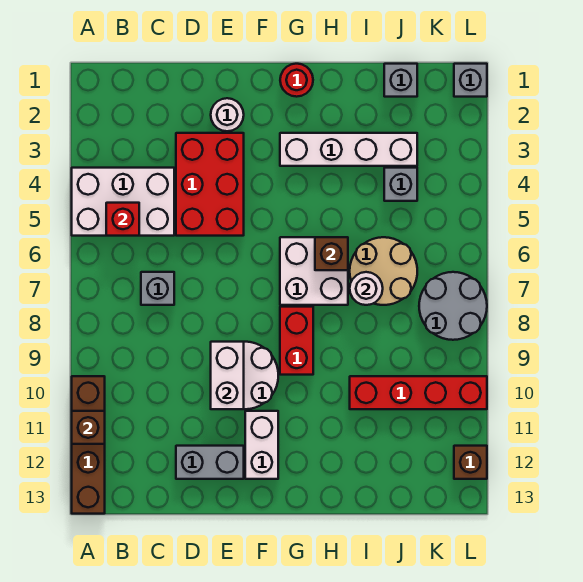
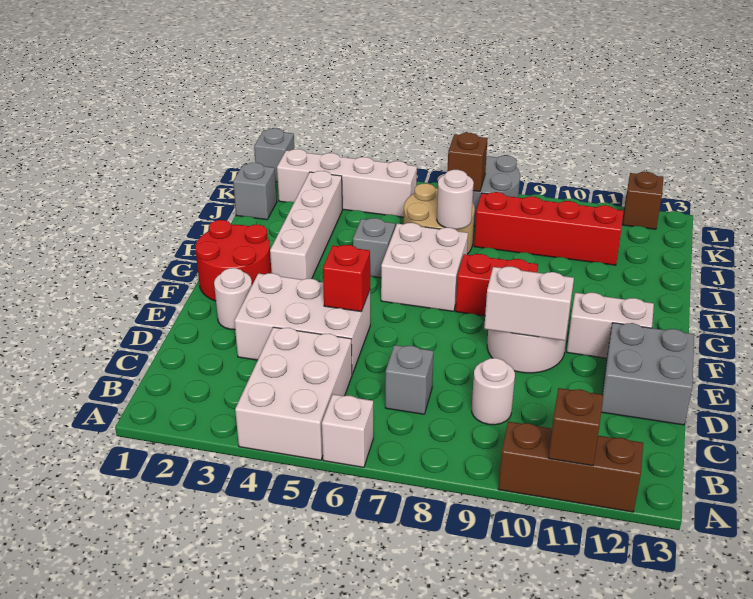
none -> white 1x1 brick [322,394,373,467]
brown 1x4 brick [72,376,105,514] -> brown 1x3 brick [498,422,643,512]
red 1x1 brick [106,203,139,236] -> red 1x1 brick moved to [323,245,370,312]
none -> white 1x1 round brick [472,358,515,425]
red 2x3 brick [176,133,244,236] -> white 2x3 brick [234,273,370,374]
grey 1x2 brick [176,446,244,479] -> grey 2x2 brick [601,323,694,425]
red 1x1 round brick [280,64,313,97] -> red 2x2 round brick [195,220,271,301]
brown 1x1 brick [315,237,348,270] -> brown 1x1 brick moved to [447,133,488,192]
red 1x4 brick [350,376,487,409] -> red 1x4 brick turned to [474,192,624,265]
grey 1x1 brick [384,168,417,201] -> grey 1x1 brick moved to [353,218,395,278]
none -> white 1x4 brick [277,149,417,217]

